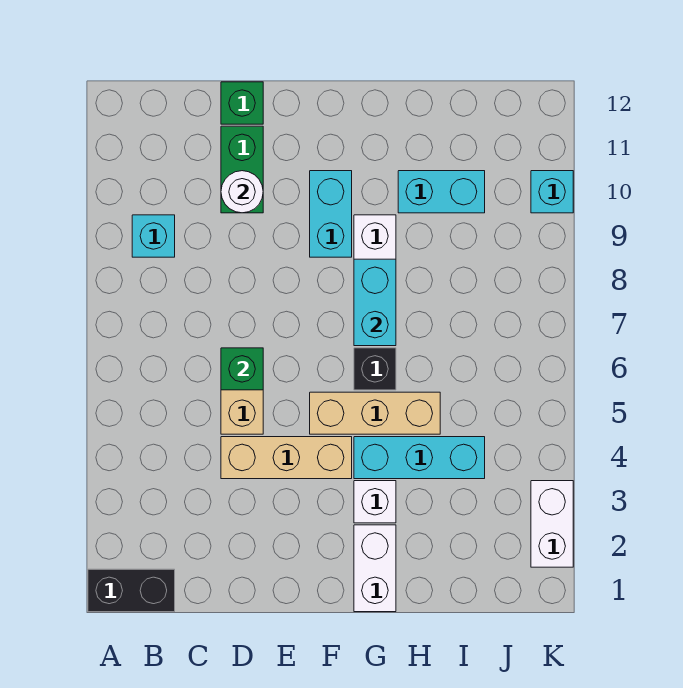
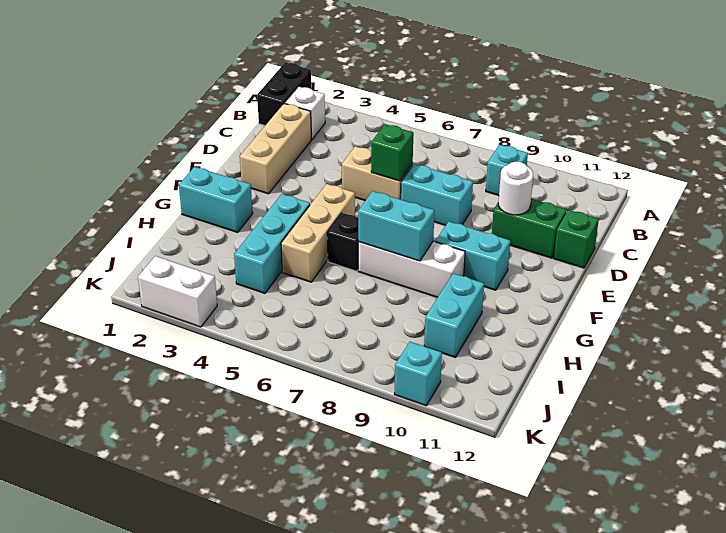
tan 1x3 brick [221,437,352,479] -> tan 1x3 brick moved to [240,103,311,194]
none -> cyan 1x2 brick [401,164,473,225]
white 1x2 brick [354,525,396,612] -> cyan 1x2 brick [179,167,253,232]
white 1x1 brick [354,481,396,523] -> white 1x1 brick moved to [285,87,325,139]

